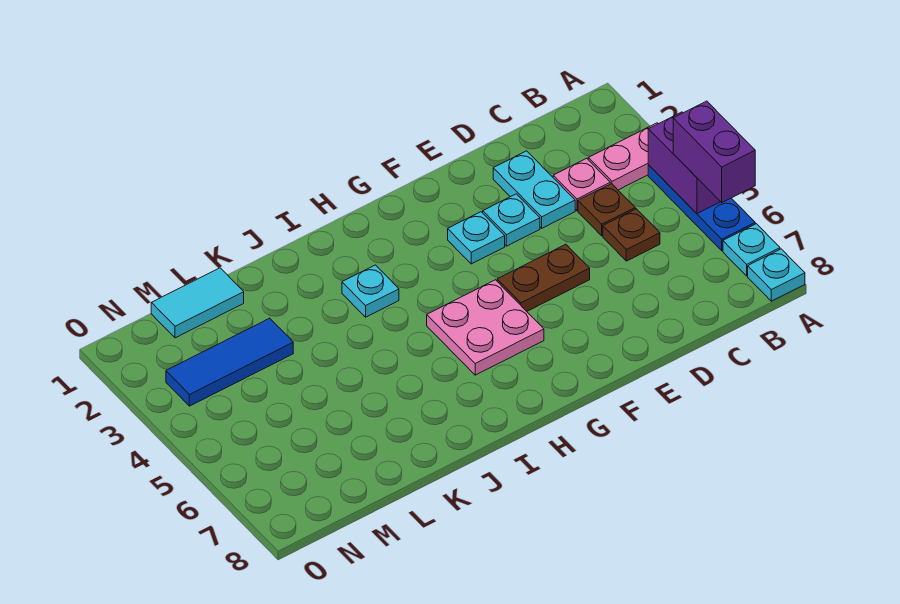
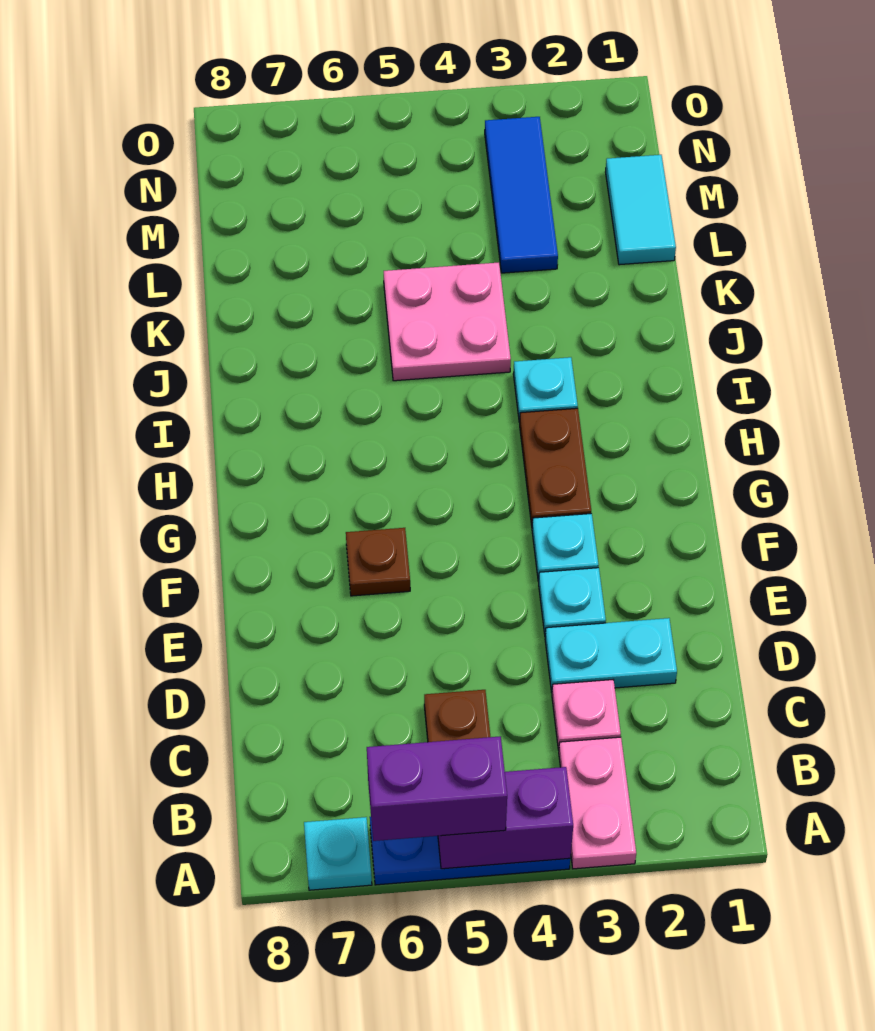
cyan 1x1 plate [748,249,805,301] -> none
brown 1x1 plate [578,184,635,236] -> brown 1x1 plate moved to [346,528,410,596]
brown 1x2 plate [497,244,590,311] -> brown 1x2 plate moved to [520,408,591,525]
pink 2x2 plate [427,280,544,375] -> pink 2x2 plate moved to [384,263,511,381]

